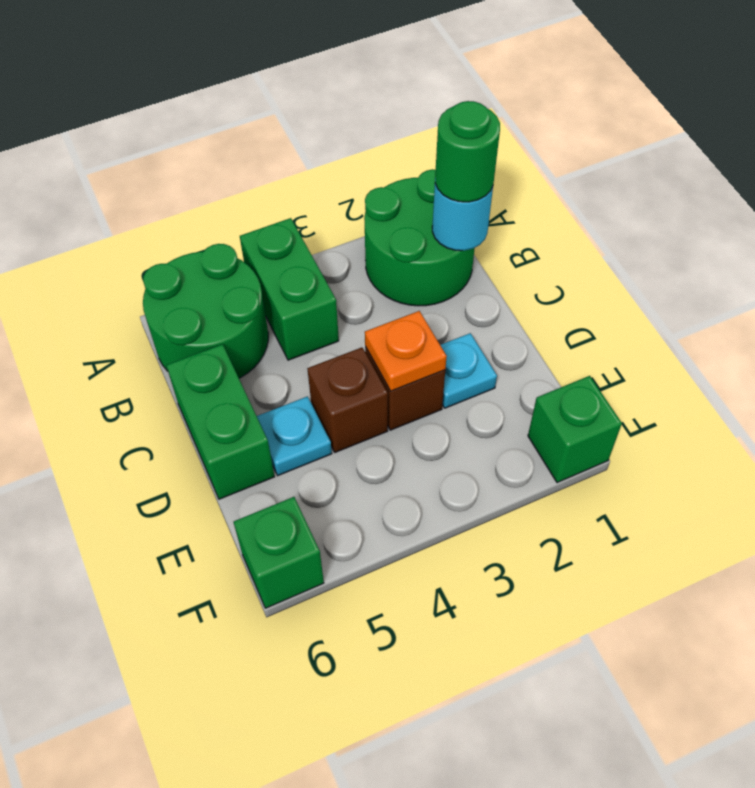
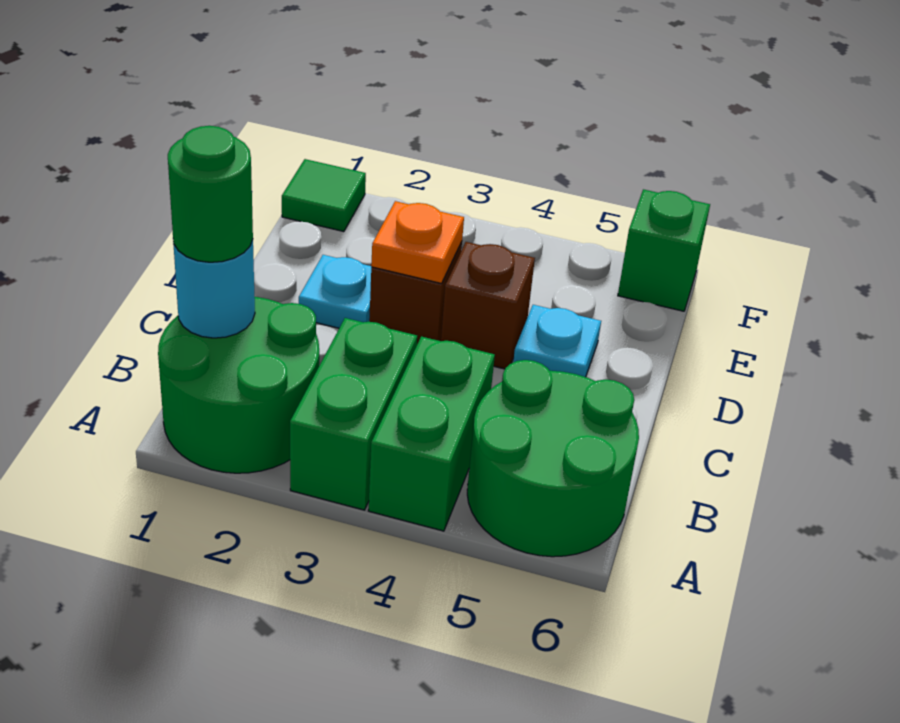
green 1x2 brick [166,344,275,499] -> green 1x2 brick moved to [290,318,417,510]
green 1x1 brick [528,376,622,483] -> green 1x1 tile [282,159,366,232]

